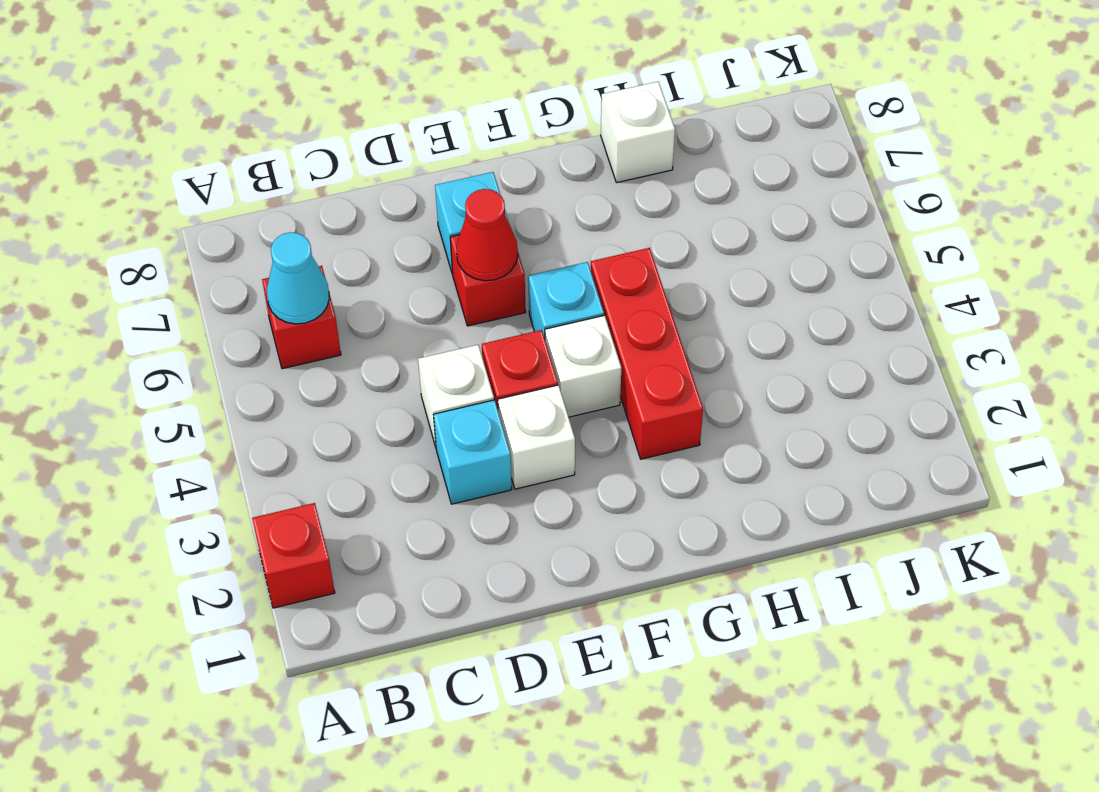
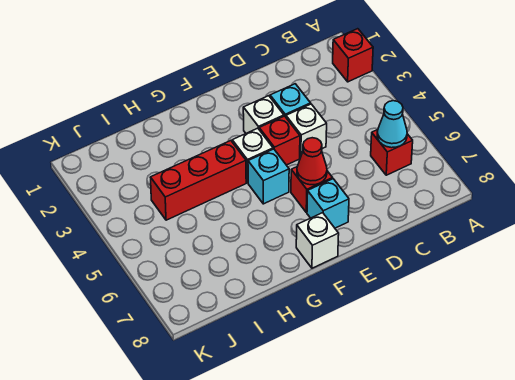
red 1x3 brick [591,248,703,459] -> red 1x3 brick turned to [150,141,246,220]
white 1x1 brick [601,82,675,183] -> white 1x1 brick moved to [296,213,339,268]

